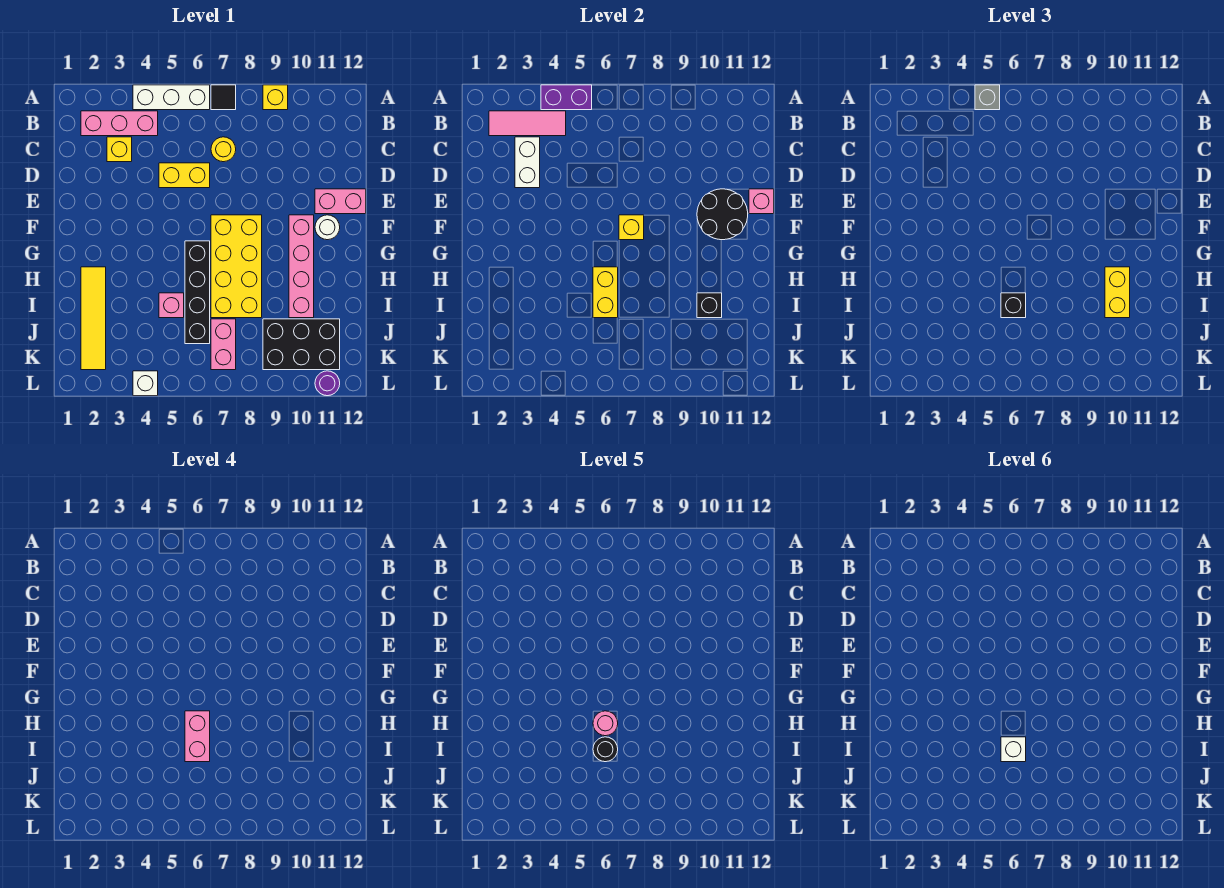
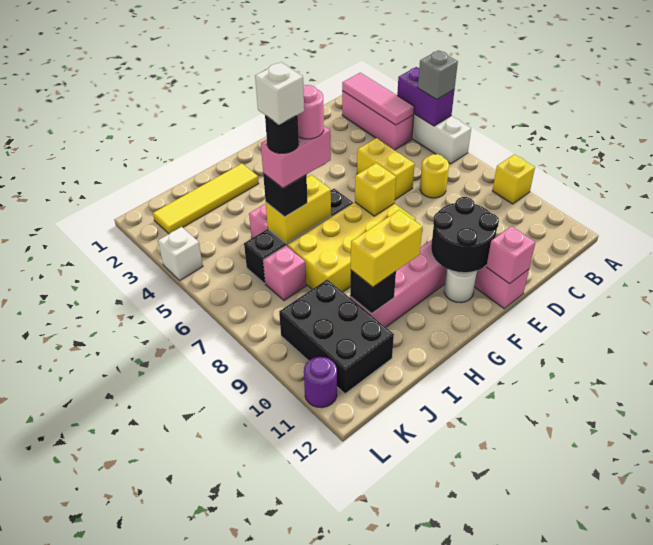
black 1x1 tile [211,85,236,110] -> none
yellow 1x1 brick [107,137,132,162] -> none
white 1x2 brick [515,137,540,188] -> none
pink 1x2 brick [211,319,236,370] -> pink 1x1 brick [263,246,306,301]

